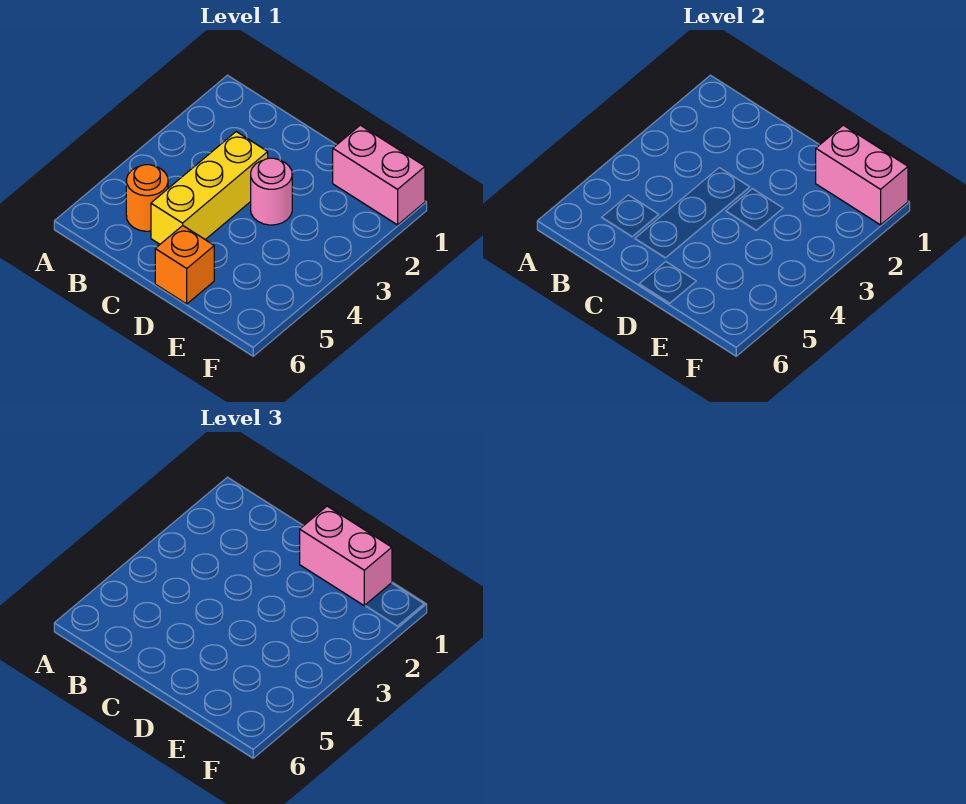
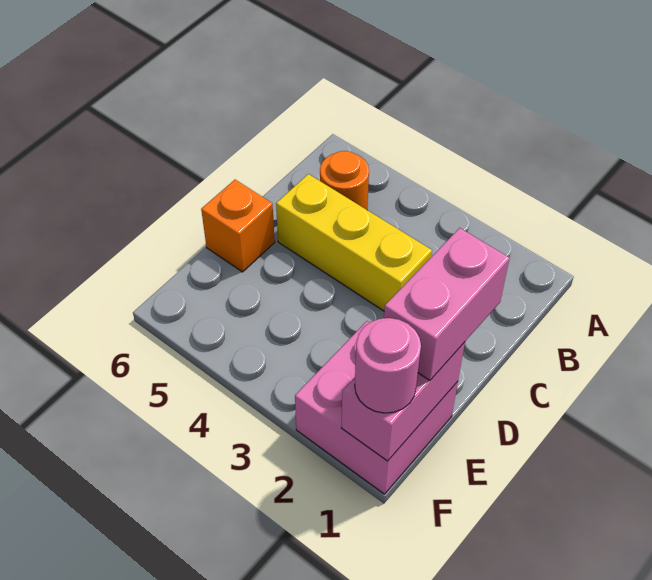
pink 1x1 round brick [251,158,292,225] -> pink 1x1 round brick moved to [355,318,421,413]
pink 1x2 brick [333,125,425,225] -> pink 2x2 brick [295,321,458,494]

